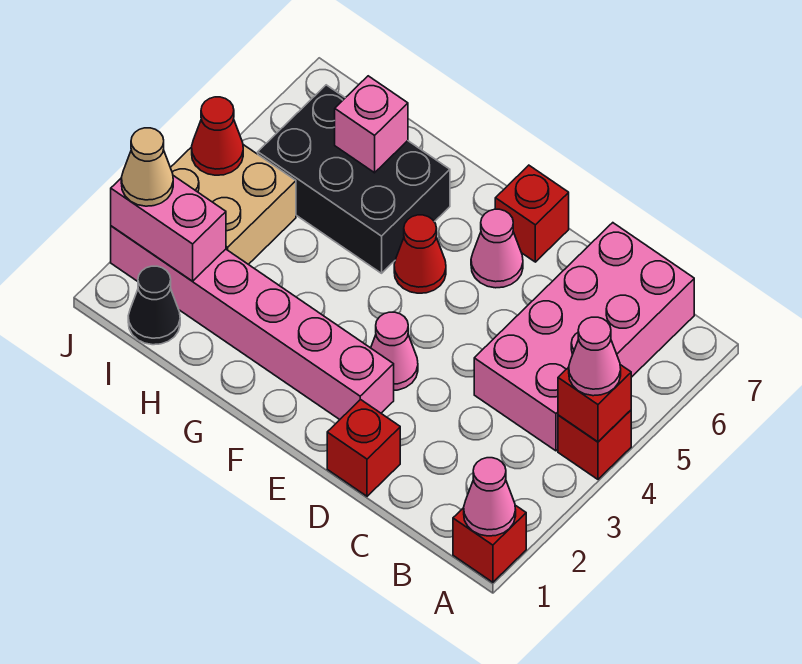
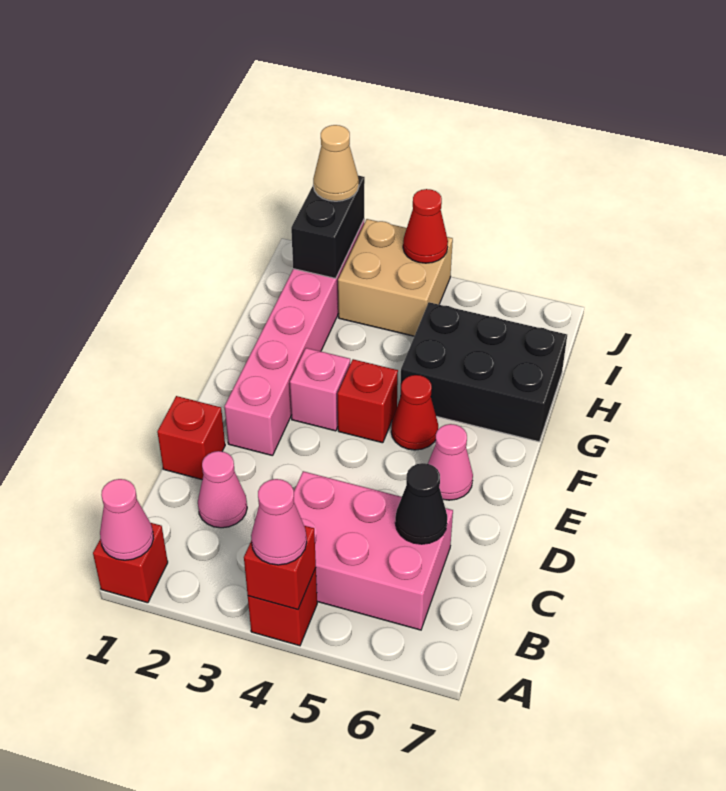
pink 2x4 brick [474,223,694,451] -> pink 2x3 brick [294,471,453,630]
pink 1x1 cone [371,312,418,390] -> pink 1x1 cone moved to [198,451,247,528]
red 1x1 brick [495,165,569,262] -> red 1x1 brick moved to [338,359,398,443]
black 2x3 brick [258,85,450,273] -> black 2x3 brick turned to [400,302,567,442]
pink 1x1 brick [335,76,408,173] -> pink 1x1 brick moved to [290,348,350,431]
black 1x1 cone [128,266,180,345] -> black 1x1 cone moved to [395,463,447,544]
pink 1x2 brick [111,176,226,281] -> black 1x2 brick [291,176,365,278]

